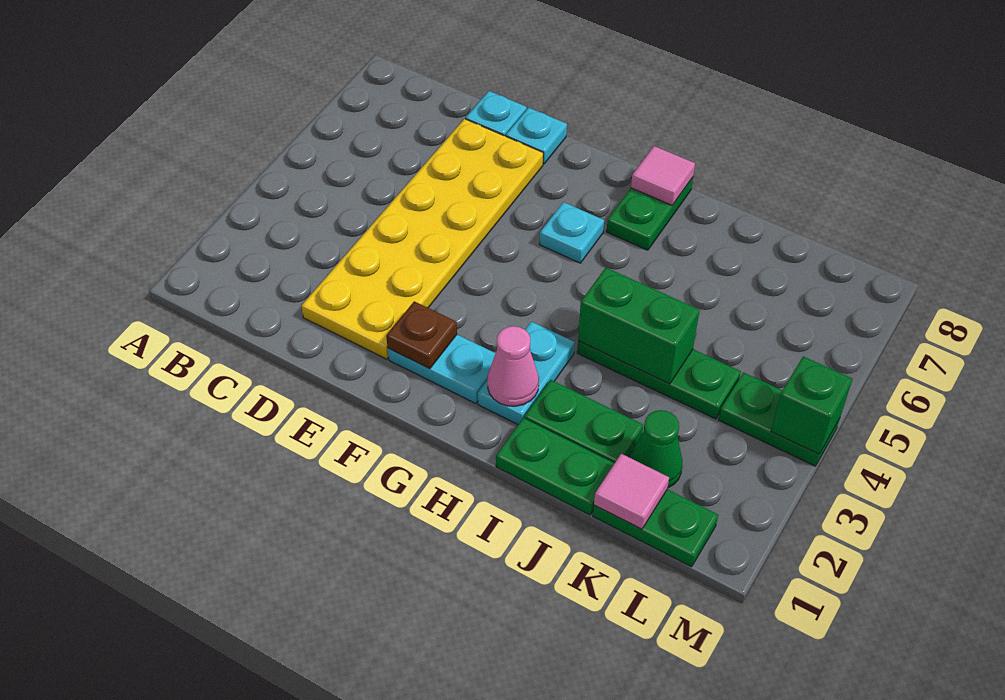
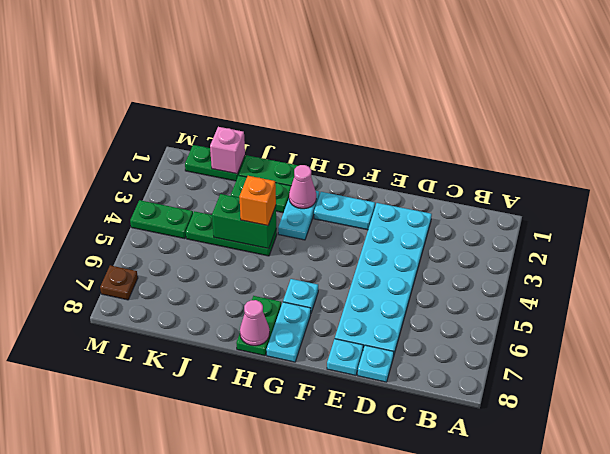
yellow 2x6 plate [302,119,543,359] -> cyan 2x6 plate [335,203,432,357]
brown 1x1 plate [386,301,457,369] -> brown 1x1 plate moved to [100,265,138,300]
none -> cyan 1x2 plate [266,302,311,362]
pink 1x1 tile [631,146,695,205] -> pink 1x1 cone [240,300,270,346]
none -> orange 1x1 brick [239,176,276,226]
pink 1x1 tile [594,454,669,529] -> pink 1x1 brick [210,127,245,174]
green 1x1 cone [630,410,682,488] -> none
green 1x1 brick [771,356,852,454] -> none

